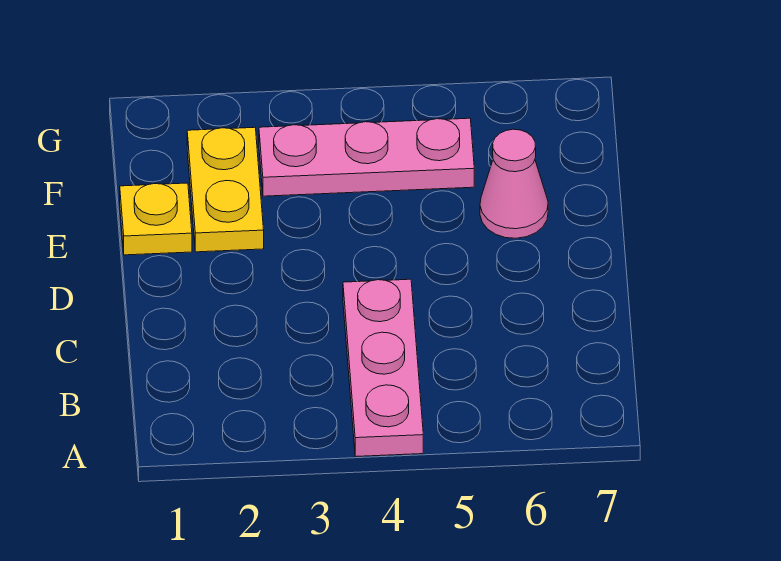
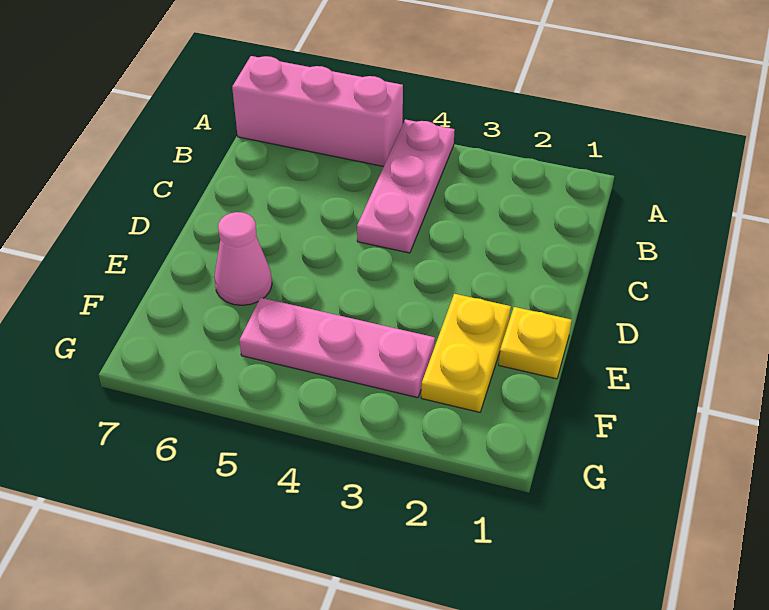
none -> pink 1x3 brick [232,56,403,166]

